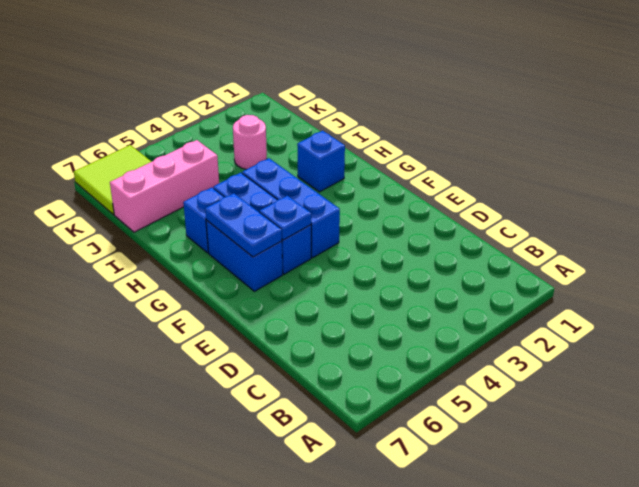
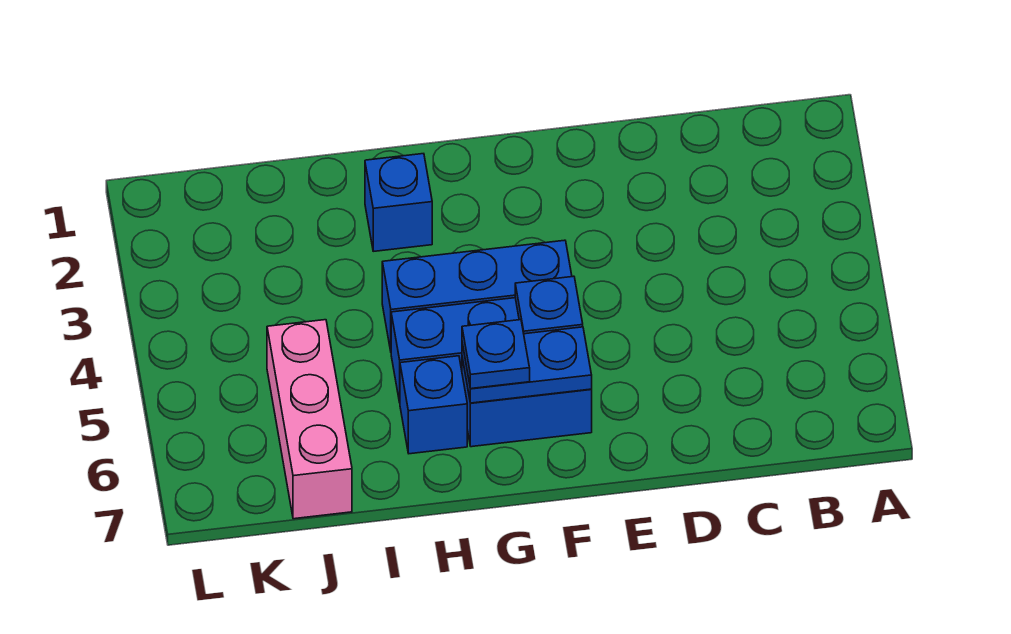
none -> blue 1x1 plate [462,320,530,389]
pink 1x1 round brick [233,115,267,169] -> none
lime 2x2 tile [74,145,152,215] -> none

